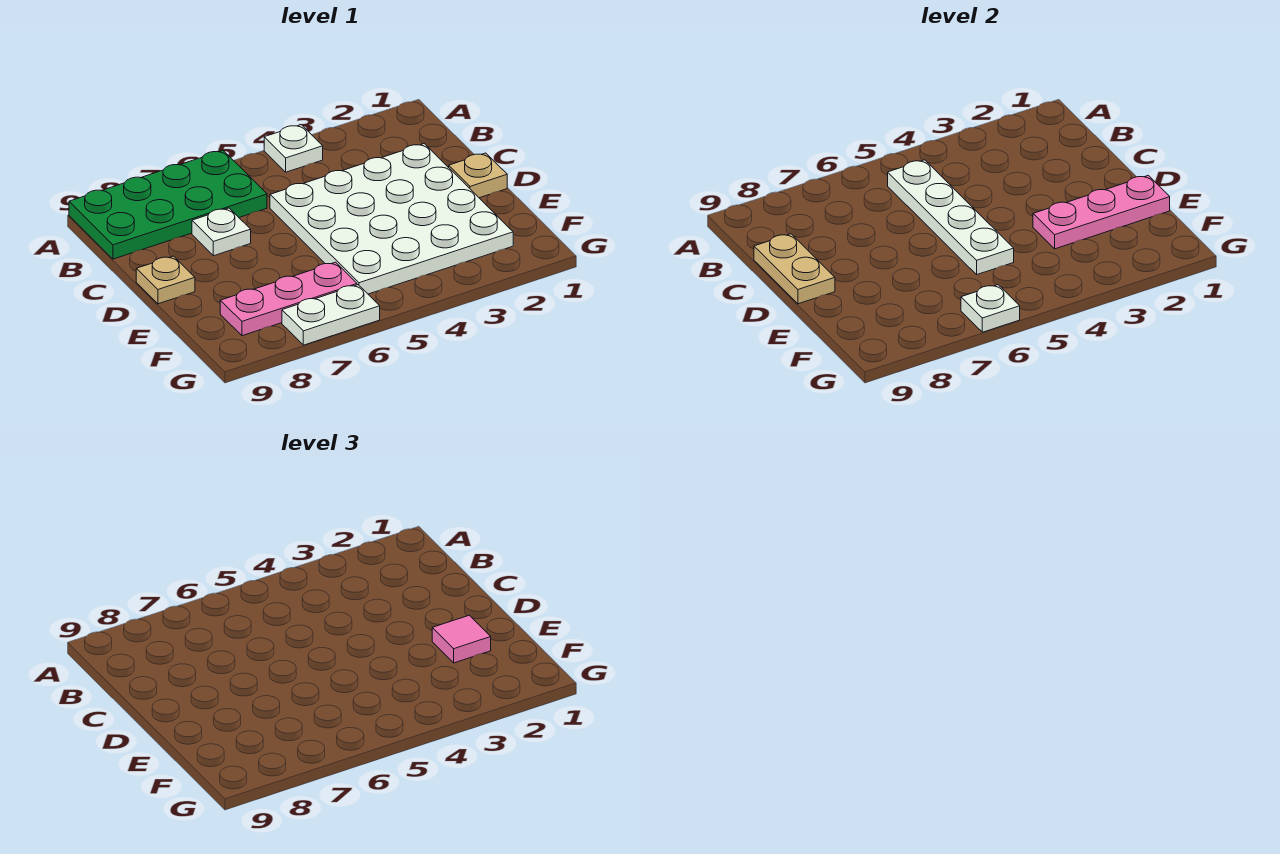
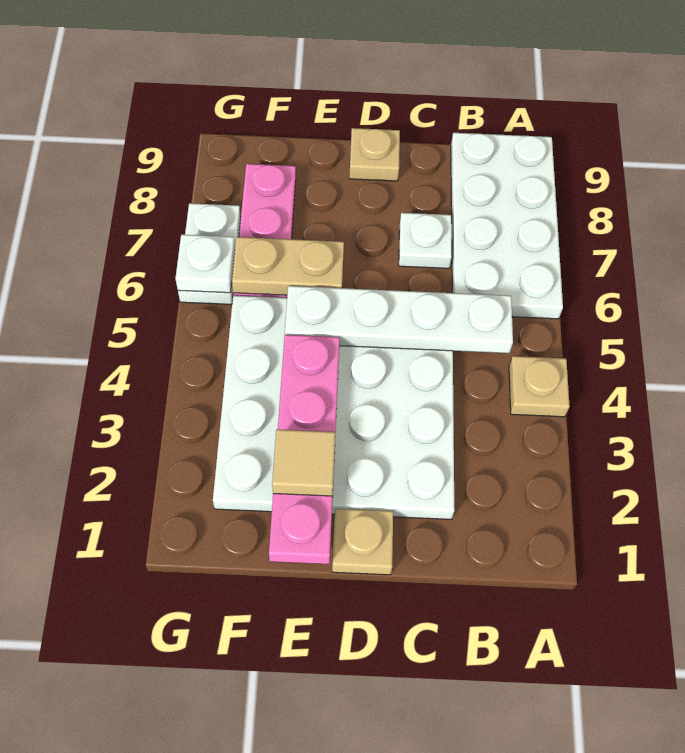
white 1x1 plate [264,125,323,172] -> tan 1x1 plate [509,356,570,417]
green 2x4 plate [69,151,267,259] -> white 2x4 plate [451,133,563,319]
tan 1x2 plate [754,234,835,304] -> tan 1x2 plate moved to [232,237,344,295]
pink 1x3 plate [1033,175,1170,249] -> pink 1x4 plate [269,335,340,564]
pink 1x1 tile [432,615,491,663] -> tan 1x1 tile [272,429,335,496]

